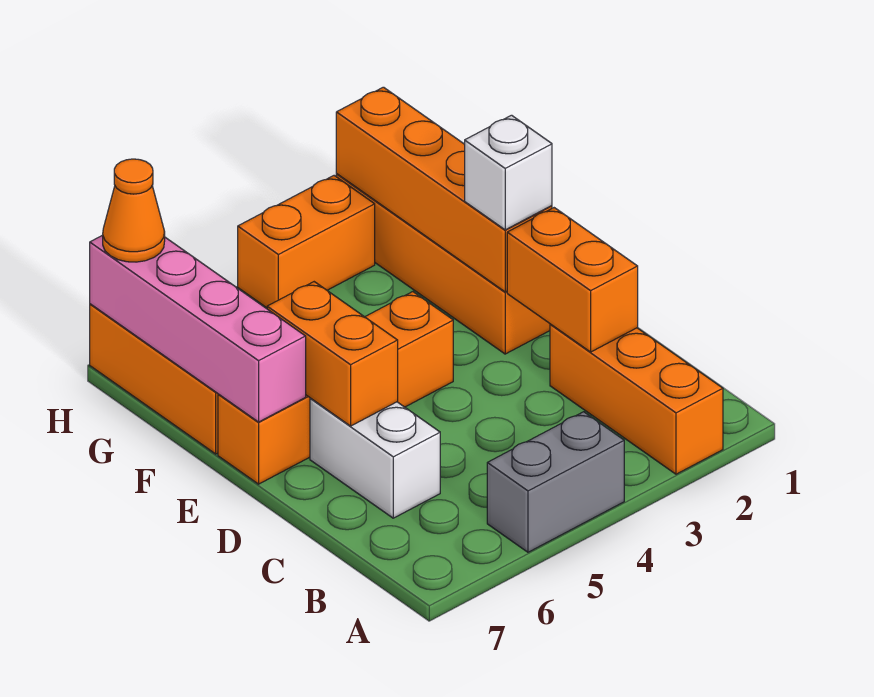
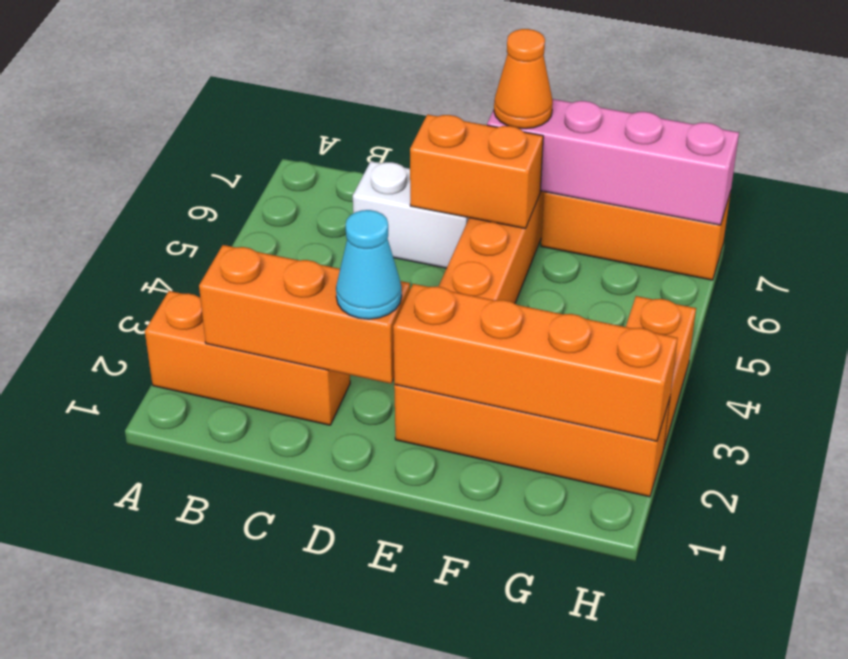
grey 1x2 brick [487,412,624,552] -> none
orange 1x2 brick [507,208,638,352] -> orange 1x3 brick [199,245,410,384]
none -> cyan 1x1 cone [336,210,402,319]
white 1x1 brick [465,115,552,230] -> none
orange 1x1 cone [103,159,165,262] -> orange 1x1 cone moved to [494,29,553,129]

